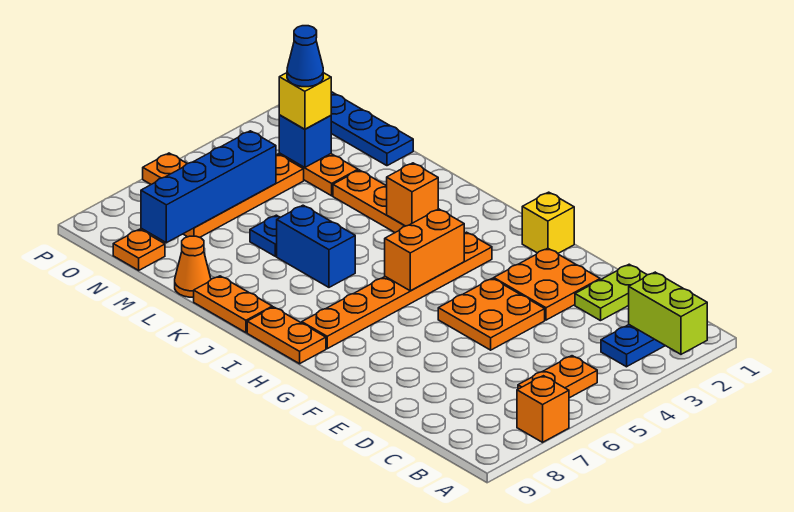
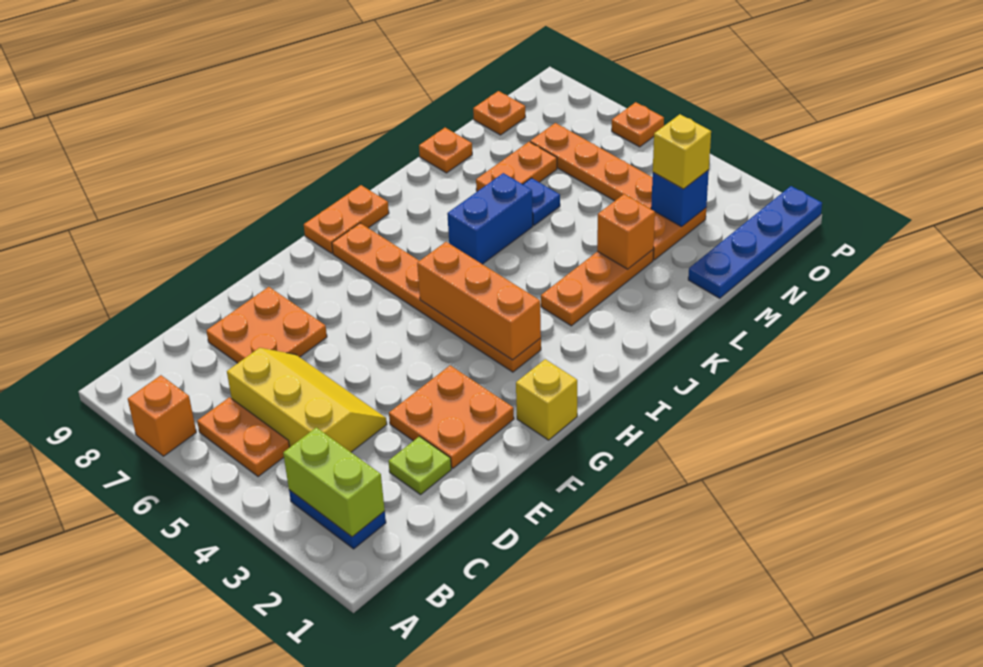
lime 1x2 brick [629,272,707,354] -> lime 1x2 brick turned to [283,427,385,537]
none -> yellow 2x3 slope [227,348,387,452]
lime 1x2 plate [575,264,647,321] -> lime 1x1 plate [388,436,451,495]
orange 2x2 plate [438,278,545,350] -> orange 2x2 plate moved to [206,287,327,363]
orange 1x2 brick [385,209,464,291] -> orange 1x3 brick [417,242,541,360]
orange 1x1 brick [387,163,438,226] -> orange 1x1 brick moved to [597,194,655,269]
orange 1x2 plate [194,276,272,333] -> orange 1x2 plate moved to [476,142,557,191]
orange 1x1 cone [175,236,211,297] -> orange 1x1 plate [419,128,472,173]
blue 1x1 cone [287,26,323,87] -> none
blue 1x4 brick [141,131,276,243] -> none

